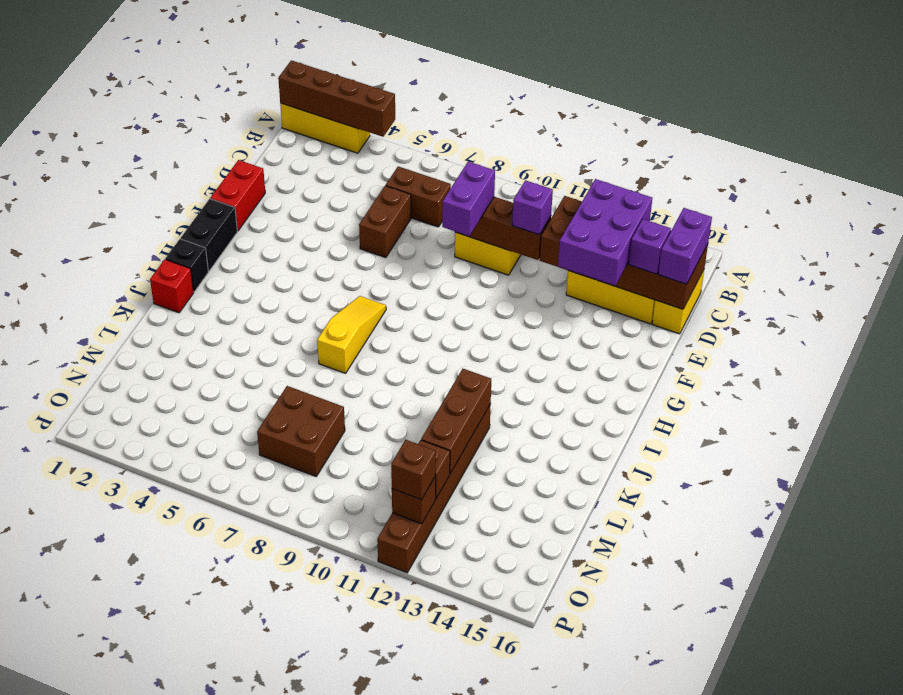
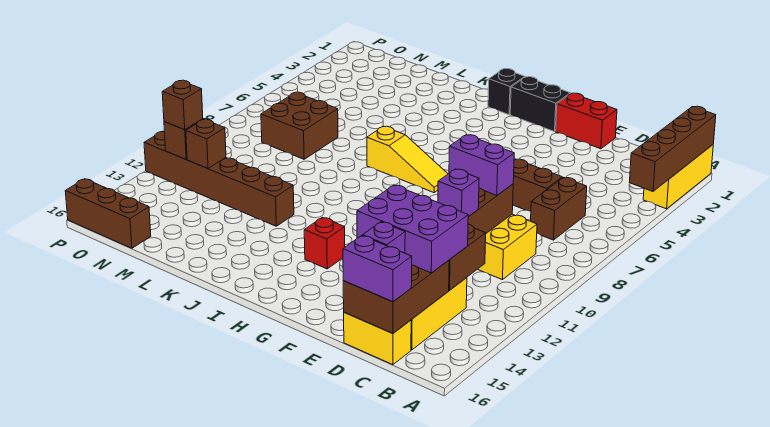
red 1x1 brick [150,259,194,313] -> red 1x1 brick moved to [304,217,345,269]
brown 1x3 brick [421,369,491,473] -> brown 1x3 brick moved to [65,179,151,248]

